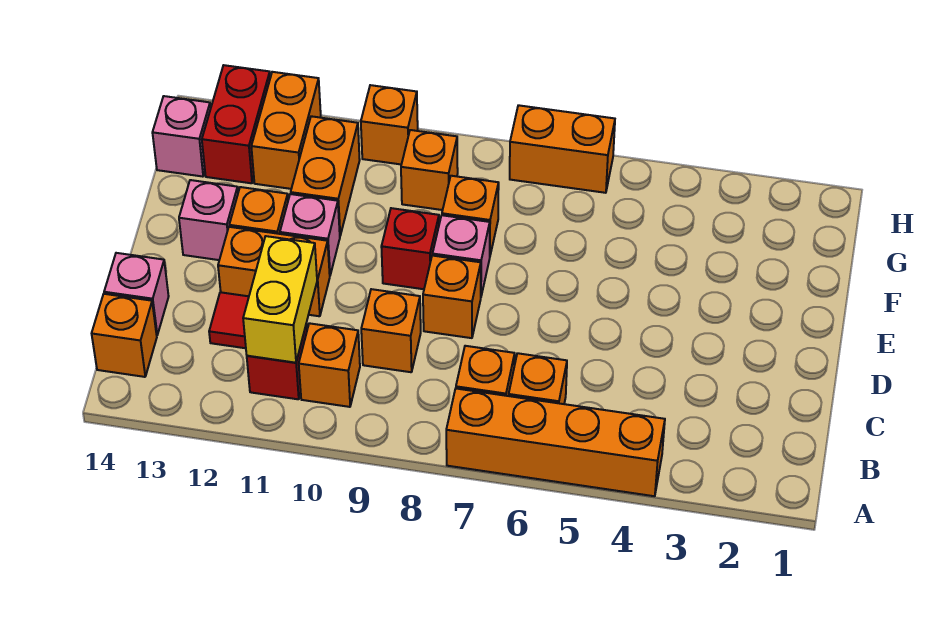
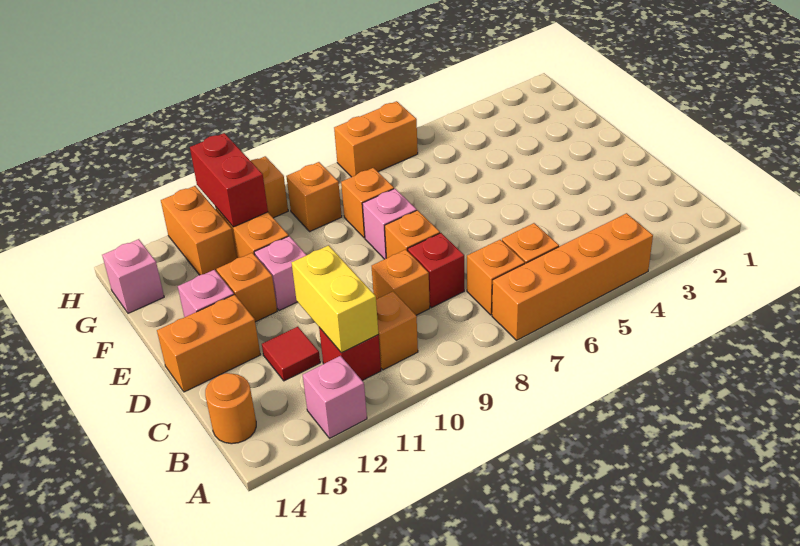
orange 1x1 brick [92,294,157,377] -> orange 1x1 round brick [205,373,256,444]
pink 1x1 brick [104,253,169,335] -> pink 1x1 brick moved to [303,356,367,438]
orange 1x2 brick [218,227,330,316] -> orange 1x2 brick moved to [157,295,261,392]
red 1x1 brick [381,208,439,289] -> red 1x1 brick moved to [408,233,464,308]
red 1x2 brick [202,65,270,183] -> red 1x2 brick moved to [190,133,268,227]

